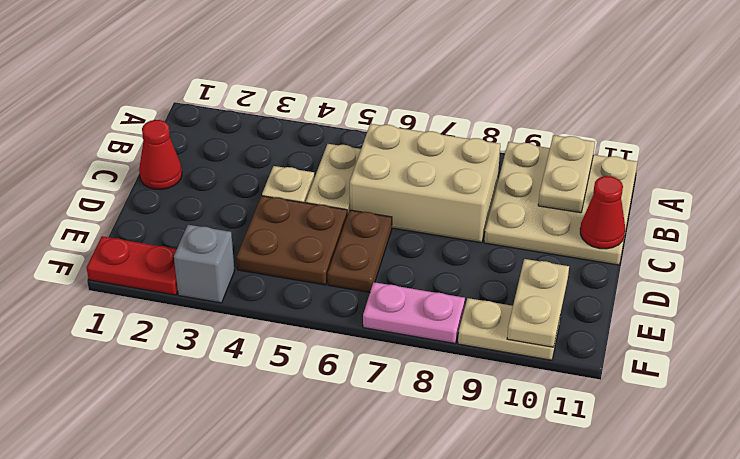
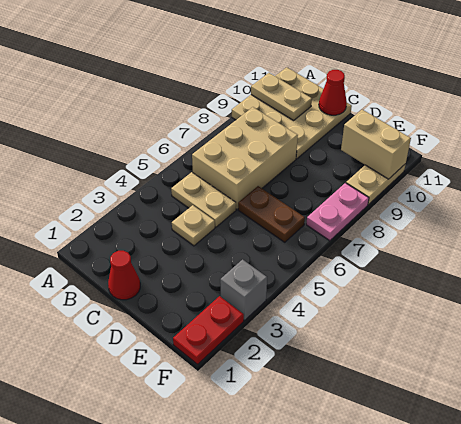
brown 2x2 plate [236,196,347,285] -> none
tan 1x2 plate [507,259,569,347] -> tan 1x2 brick [341,110,411,179]

